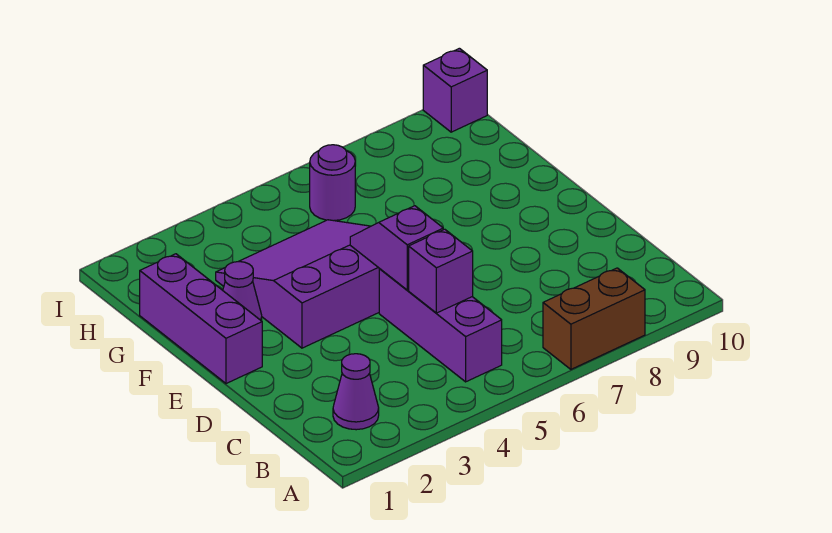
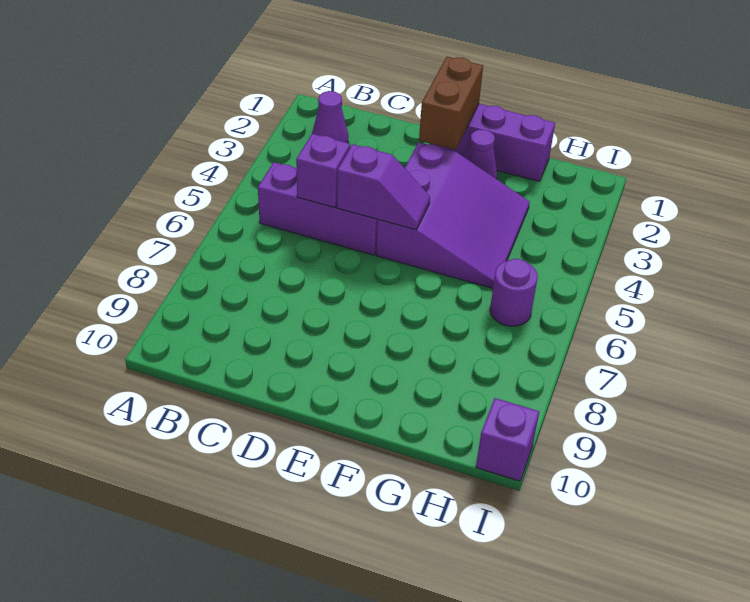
brown 1x2 brick [543,268,645,369] -> brown 1x2 brick moved to [419,57,483,150]

